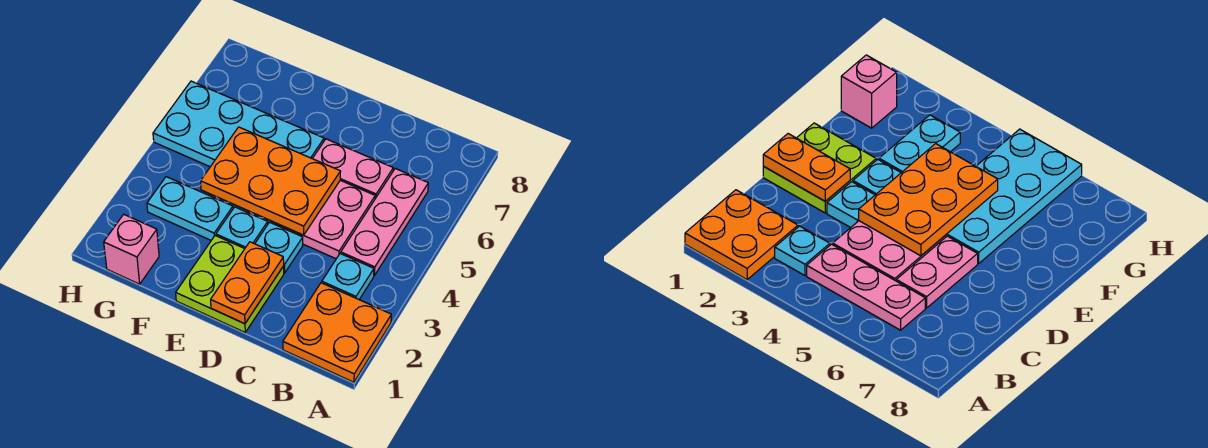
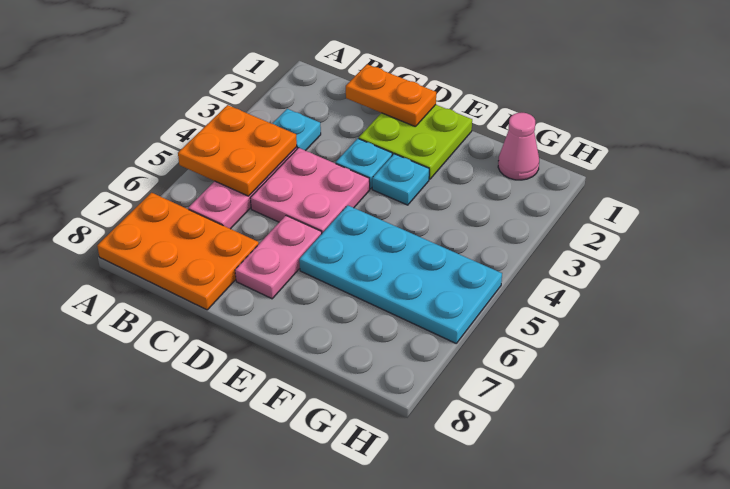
orange 2x2 plate [283,283,391,382] -> orange 2x2 plate moved to [178,105,297,196]
pink 1x2 plate [312,139,393,198] -> pink 1x2 plate turned to [235,216,322,299]
orange 1x2 plate [211,242,284,324] -> orange 1x2 plate turned to [346,64,436,127]
orange 2x3 plate [201,127,341,235] -> orange 2x3 plate moved to [97,193,259,310]
cyan 1x2 plate [147,177,233,240] -> none
pink 1x1 brick [104,214,159,284] -> pink 1x1 cone [498,113,539,180]

